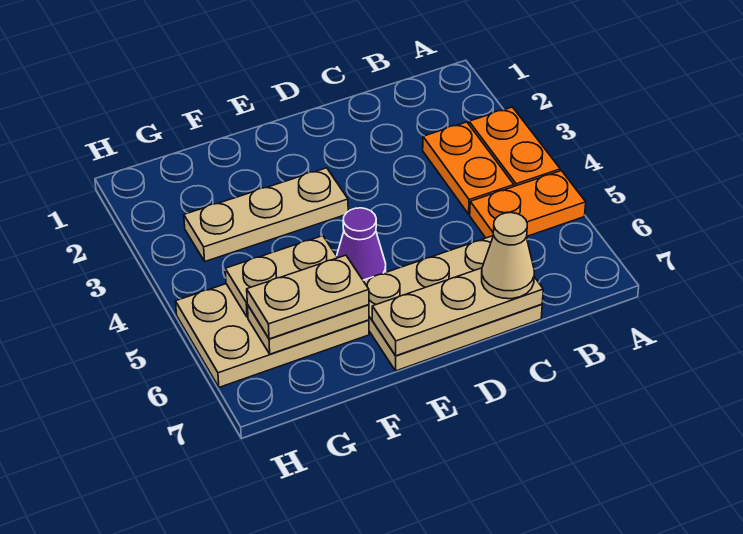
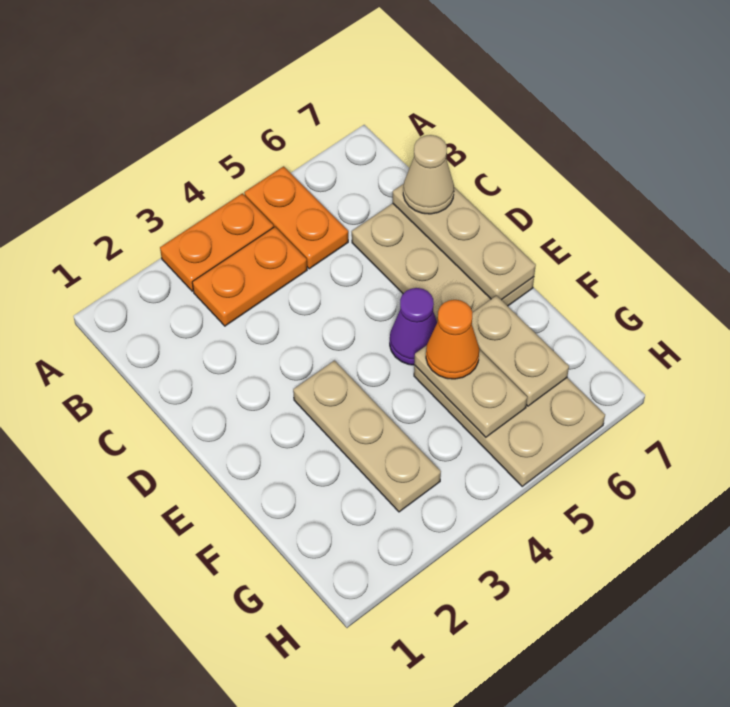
none -> orange 1x1 cone [426,300,479,379]
tan 1x2 plate [247,255,369,339] -> none

